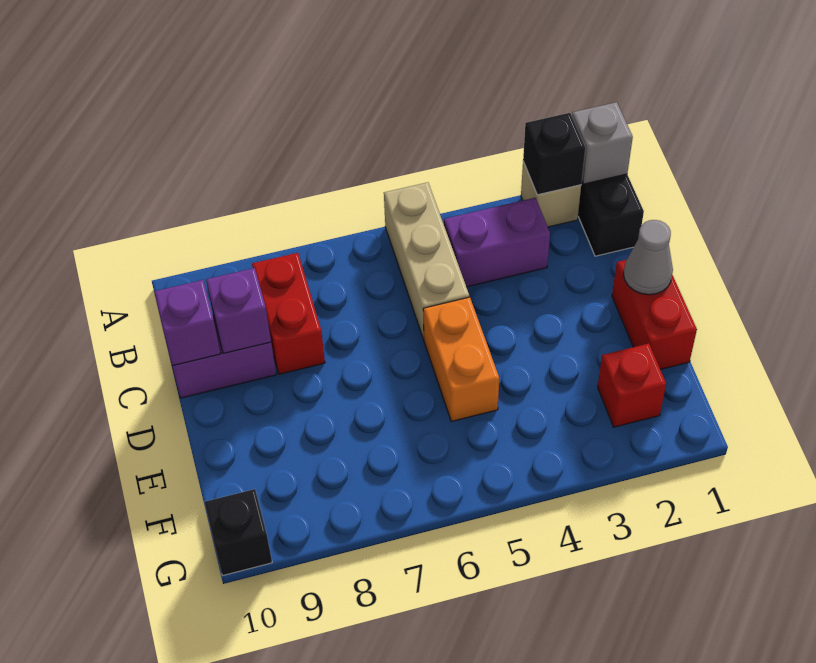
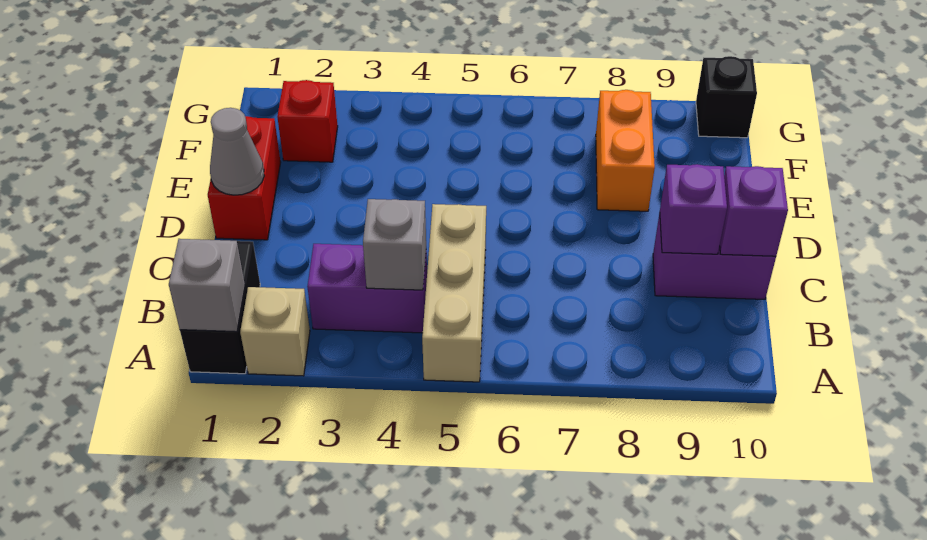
black 1x1 brick [523,113,585,195] -> none
none -> grey 1x1 brick [363,199,426,290]
red 1x2 brick [252,253,325,374] -> none
orange 1x2 brick [423,297,499,421] -> orange 1x2 brick moved to [596,90,655,211]

